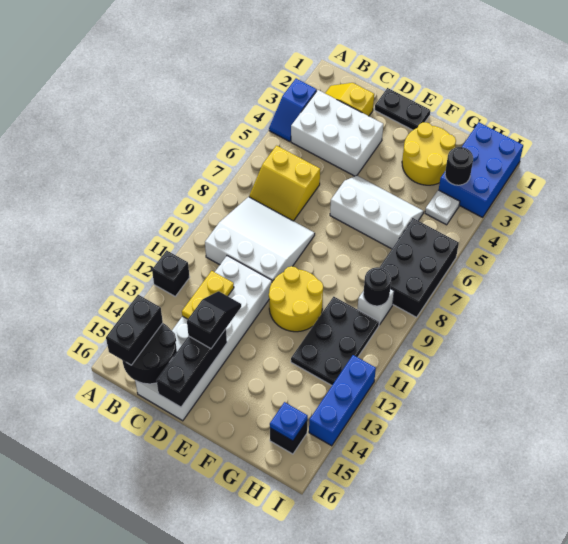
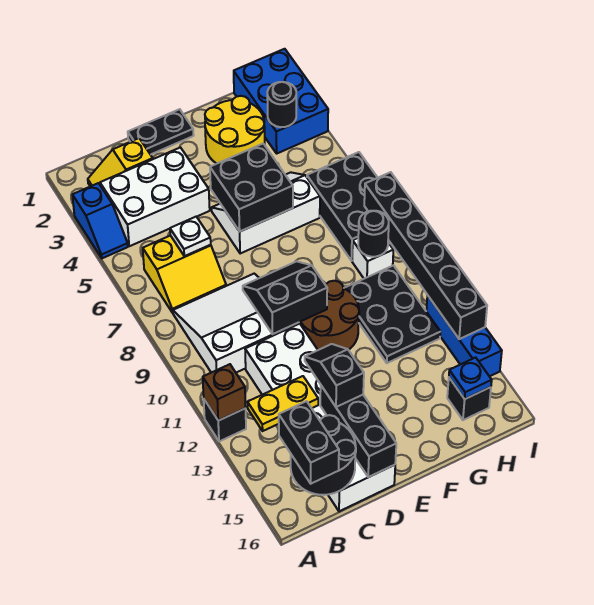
none -> brown 1x1 brick [203,364,246,421]
yellow 1x2 plate [182,271,234,319] -> yellow 1x2 plate turned to [248,376,318,431]
none -> black 2x2 slope [243,261,327,334]
none -> black 2x2 brick [210,144,293,231]
yellow 2x2 round brick [269,266,323,332] -> brown 2x2 round brick [299,281,359,350]
white 1x1 plate [425,190,460,225] -> white 1x1 plate moved to [170,217,211,256]
none -> black 1x6 brick [364,172,487,339]

